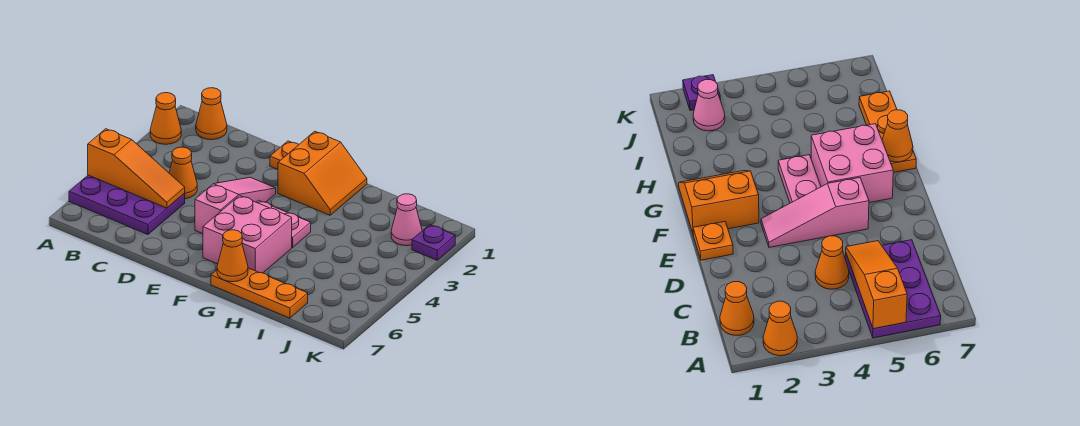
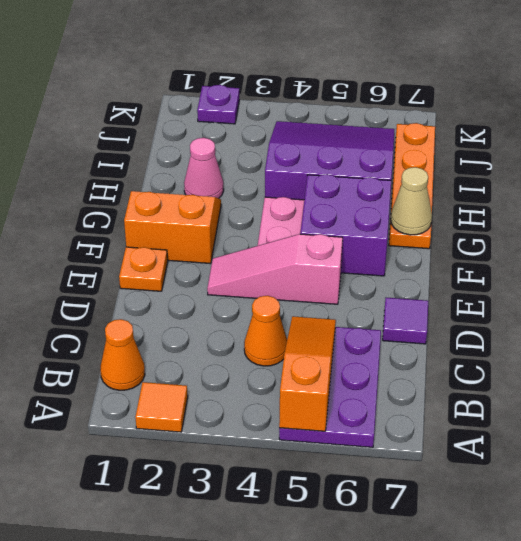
orange 1x1 cone [150,93,181,144] -> orange 1x1 tile [135,382,188,432]
none -> purple 1x1 tile [383,298,428,344]
pink 2x2 brick [203,195,292,273] -> purple 2x2 brick [300,174,391,276]
orange 1x3 plate [211,268,308,318] -> orange 1x4 plate [389,123,435,249]
orange 1x1 cone [217,230,248,282] -> tan 1x1 cone [391,167,432,235]
none -> purple 3x3 slope [265,121,394,200]
pink 1x1 cone [391,194,422,246] -> pink 1x1 cone moved to [184,138,224,198]

